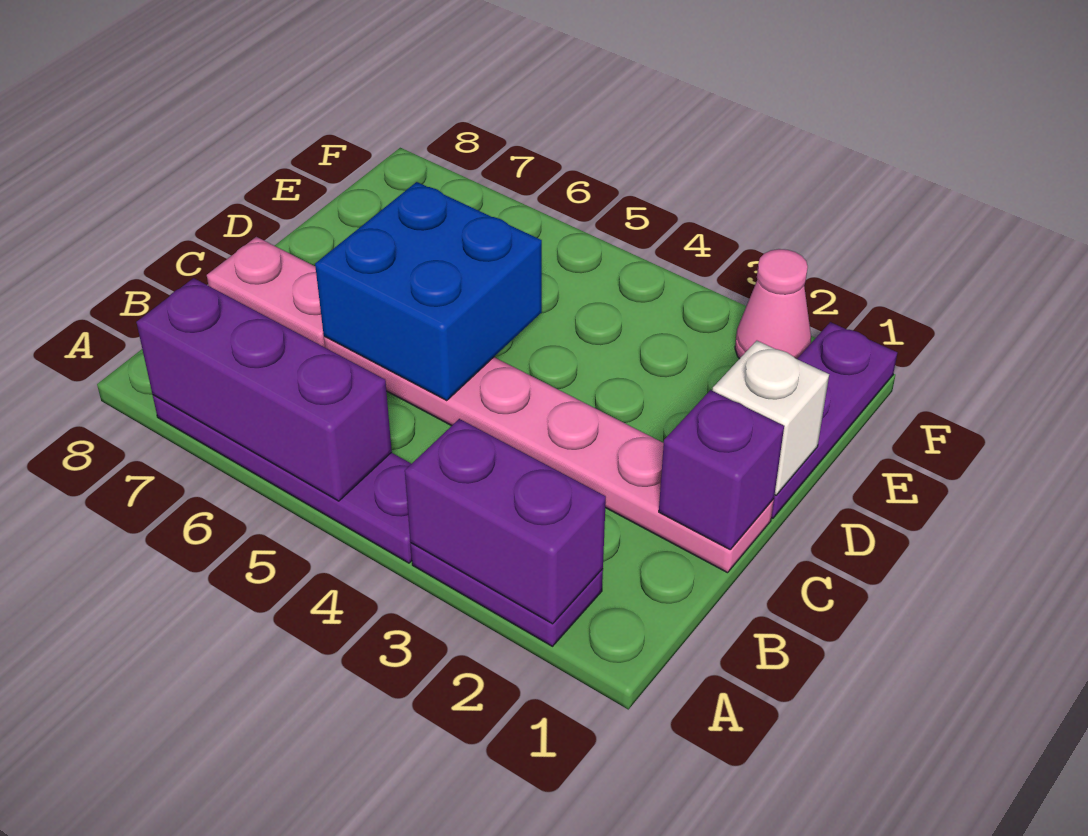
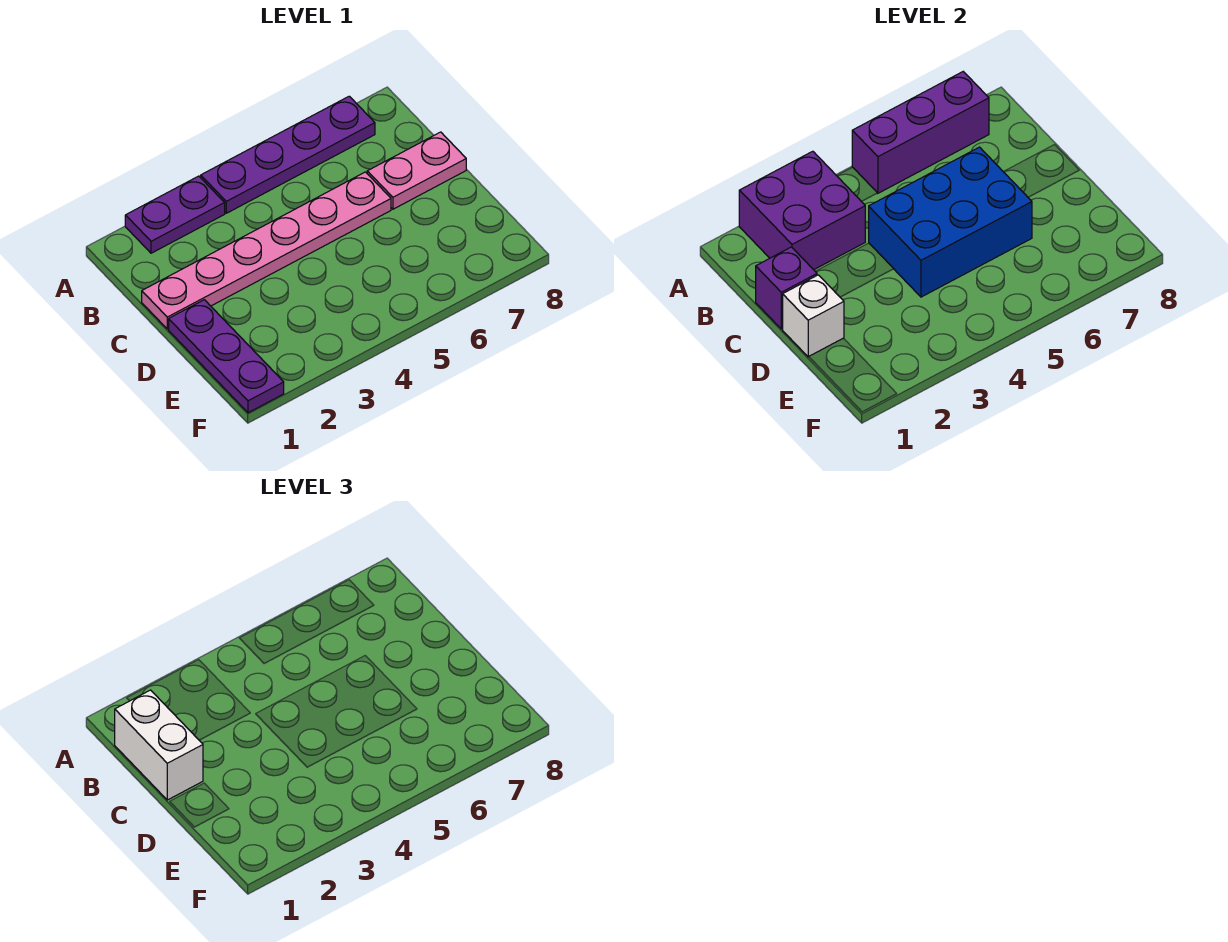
purple 1x2 brick [405,419,606,624] -> purple 2x2 brick [739,151,865,270]
none -> white 1x2 brick [115,690,203,800]
blue 2x2 brick [315,182,542,401] -> blue 2x3 brick [869,147,1032,297]
pink 1x1 cone [735,249,811,359] -> none

